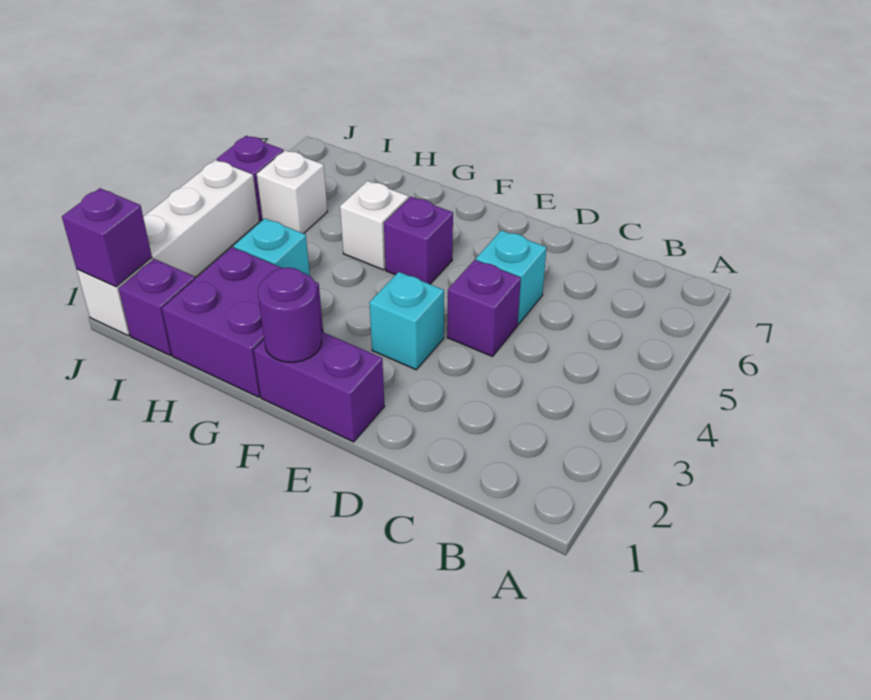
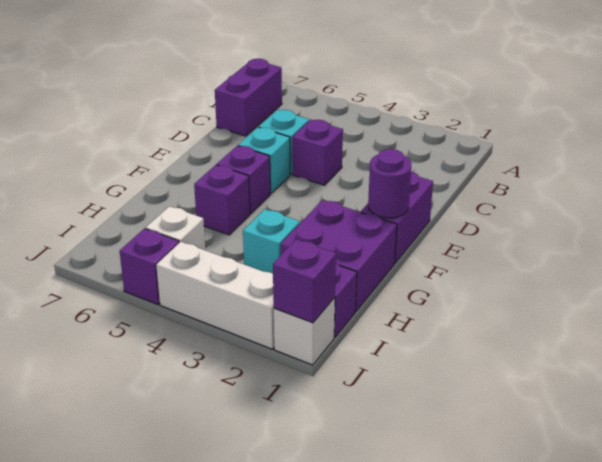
none -> purple 1x2 brick [215,59,282,136]
cyan 1x1 brick [369,272,444,370] -> cyan 1x1 brick moved to [238,127,290,194]
white 1x1 brick [340,181,409,270] -> purple 1x1 brick [194,165,250,235]

